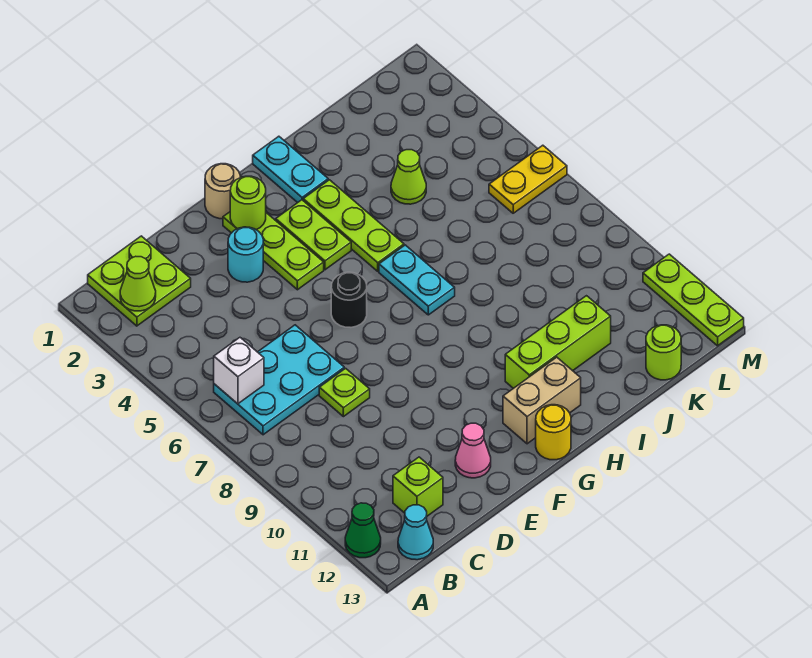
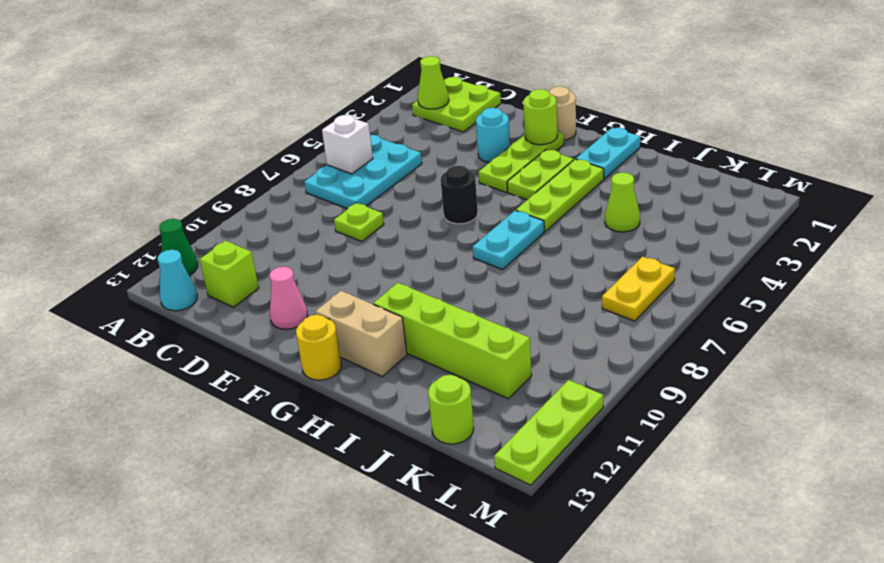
cyan 2x3 plate [214,325,344,435] -> cyan 2x3 plate turned to [304,135,422,209]
lime 1x3 brick [505,296,611,388] -> lime 1x4 brick [373,283,532,399]
yellow 1x2 plate [489,145,567,213] -> yellow 1x2 plate turned to [602,257,675,321]

